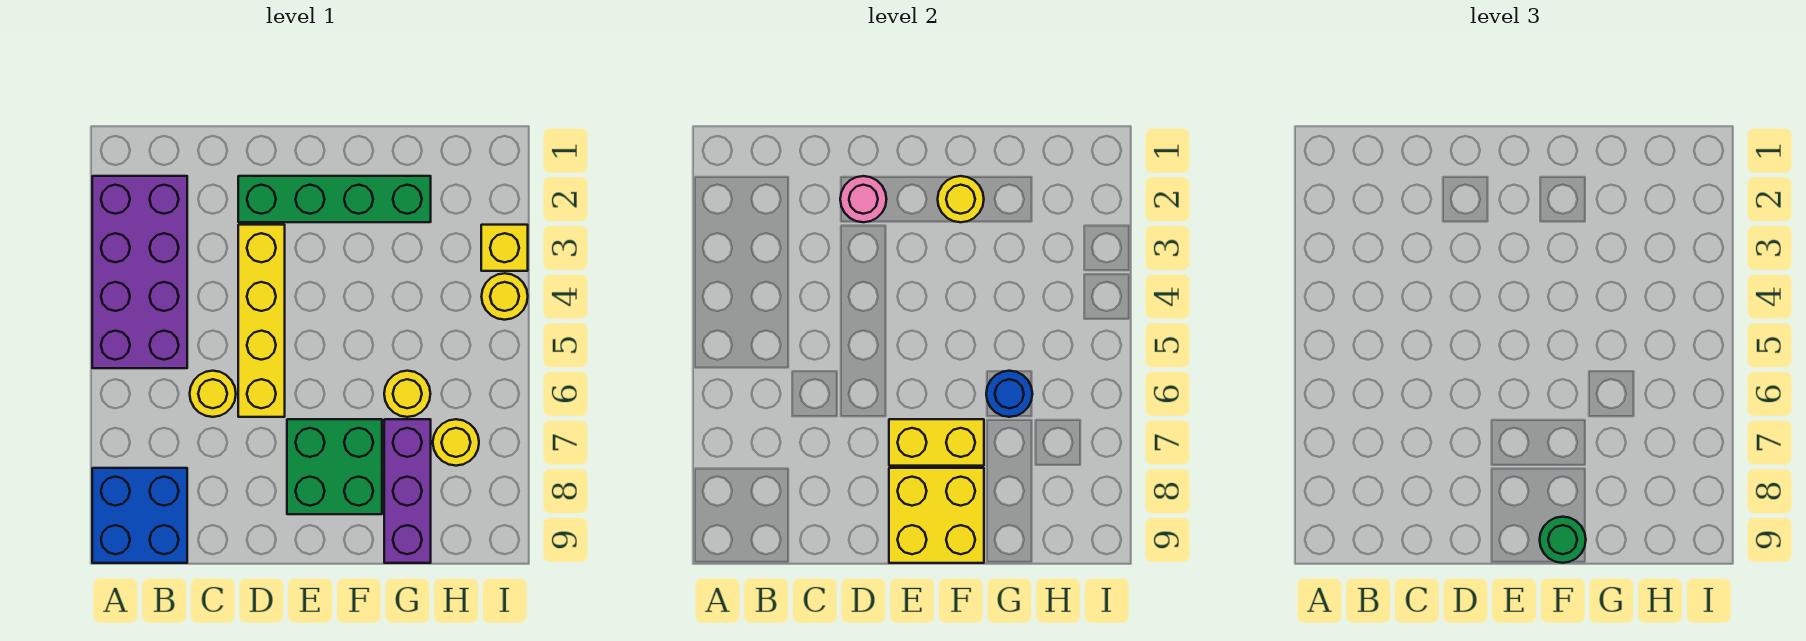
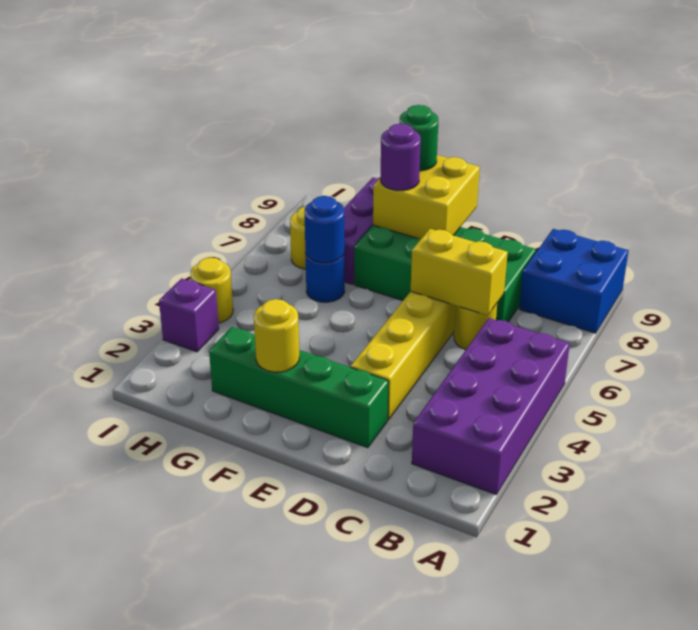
pink 1x1 round brick [840,176,887,222] -> none
green 2x2 brick [287,419,382,514] -> green 2x4 brick [354,225,536,322]
yellow 1x2 brick [889,419,984,466] -> yellow 1x2 brick moved to [411,229,508,315]
none -> purple 1x1 round brick [380,124,421,191]
yellow 1x1 round brick [384,371,430,417] -> blue 1x1 round brick [306,251,345,302]
yellow 1x1 brick [481,225,528,271] -> purple 1x1 brick [159,278,219,352]

